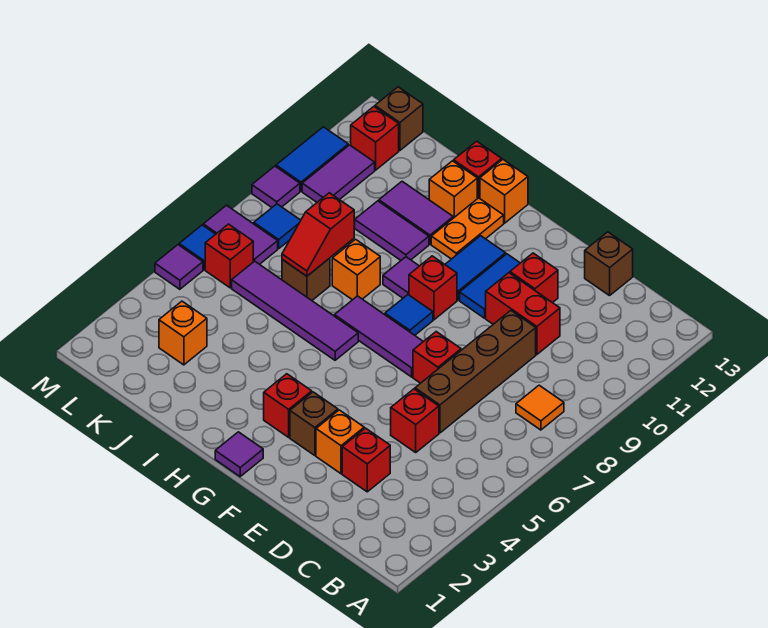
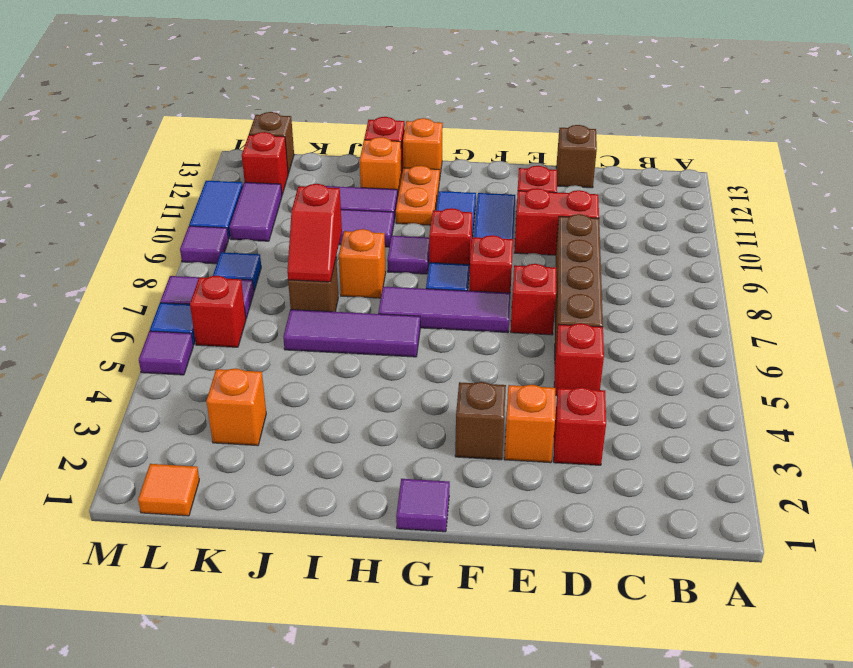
orange 1x1 tile [516,385,564,430] -> orange 1x1 tile moved to [138,464,199,516]
red 1x1 brick [264,374,312,437] -> red 1x1 brick moved to [469,235,513,293]
purple 1x4 tile [232,261,358,360] -> purple 1x3 tile [283,309,420,357]

